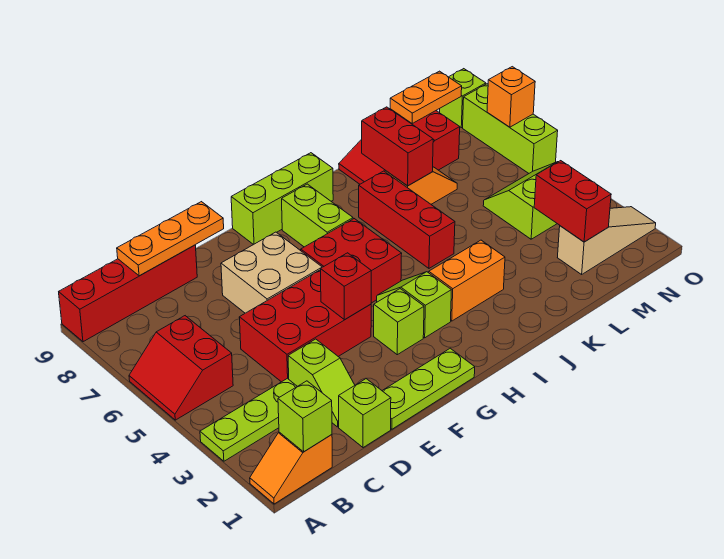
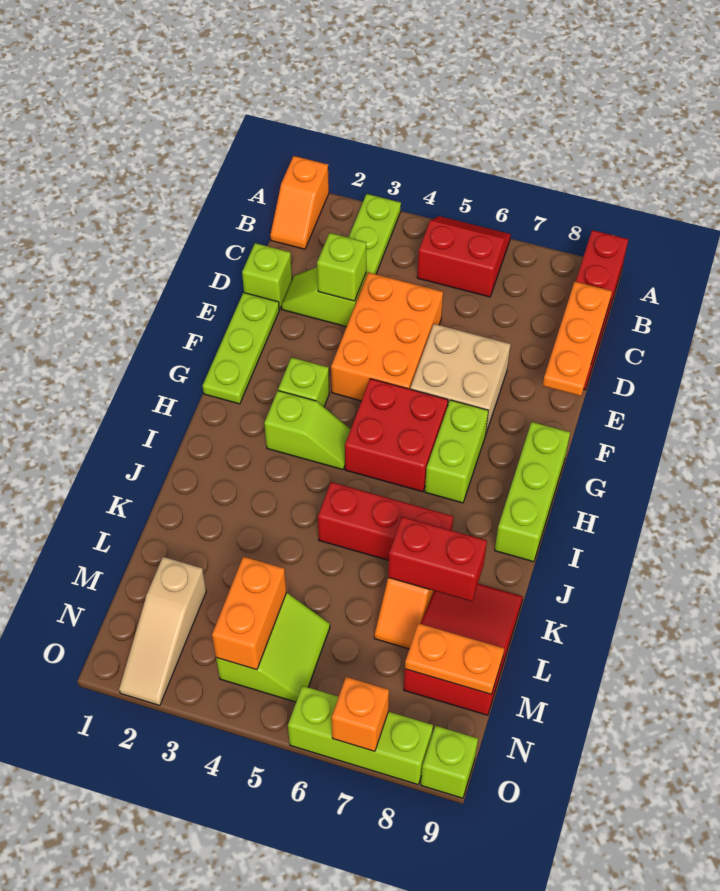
orange 1x2 slope [250,432,332,504] -> orange 1x2 slope turned to [270,156,329,249]
lime 1x1 brick [278,381,332,452] -> lime 1x1 brick moved to [317,233,366,301]
red 2x3 brick [239,270,371,382] -> orange 2x3 brick [331,272,443,401]
red 1x1 brick [321,253,371,320] -> none
lime 1x2 brick [282,184,353,247] -> lime 1x2 brick turned to [425,400,488,503]
orange 1x2 brick [429,240,505,321] -> orange 1x2 brick moved to [212,557,286,670]
red 1x2 brick [534,161,611,242] -> none
orange 1x2 plate [390,71,462,123] -> orange 1x2 plate turned to [405,623,504,694]

